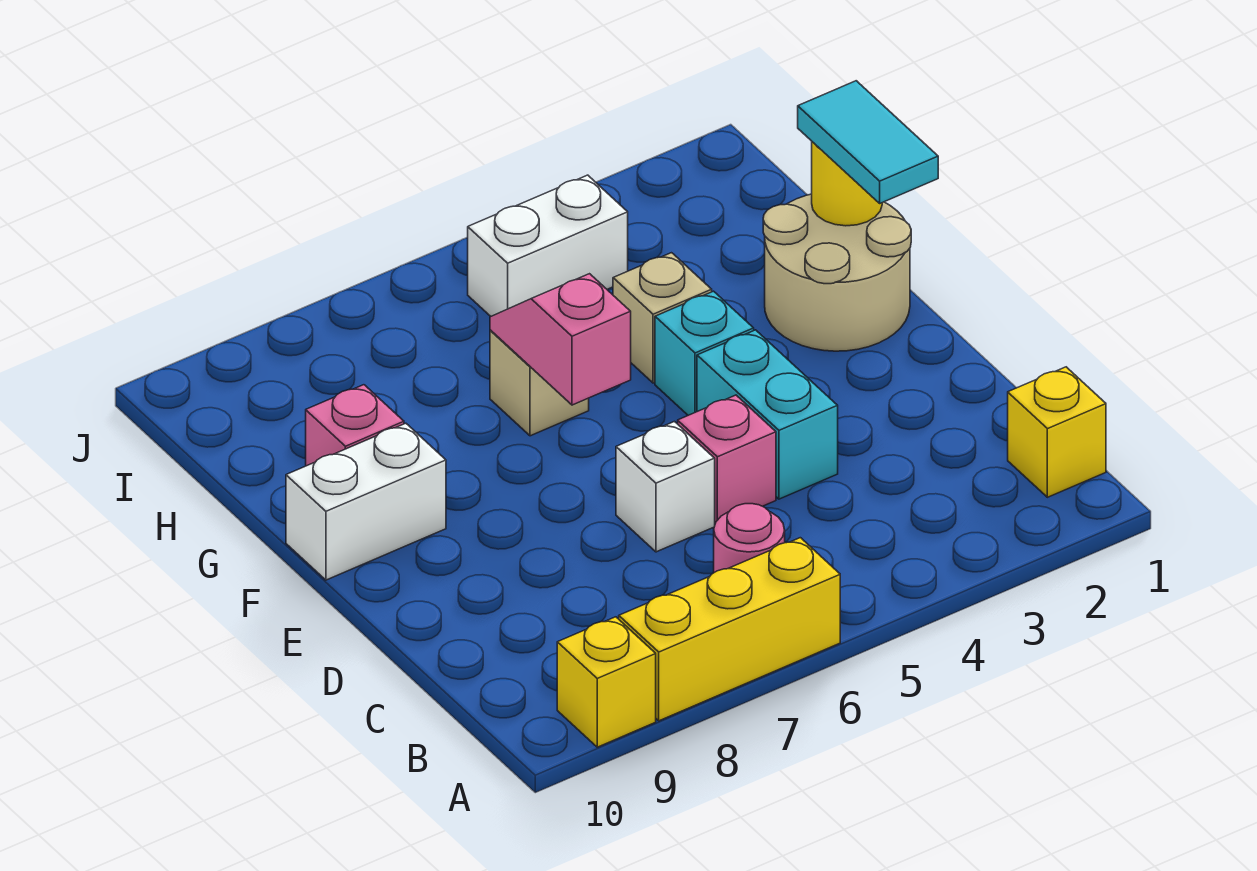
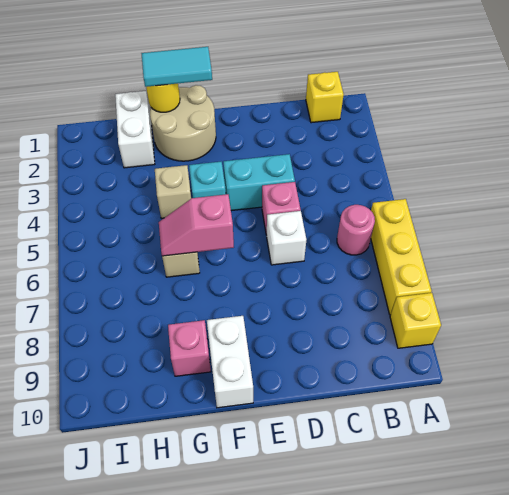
white 1x2 brick [468,175,628,316] -> white 1x2 brick moved to [115,91,155,168]

